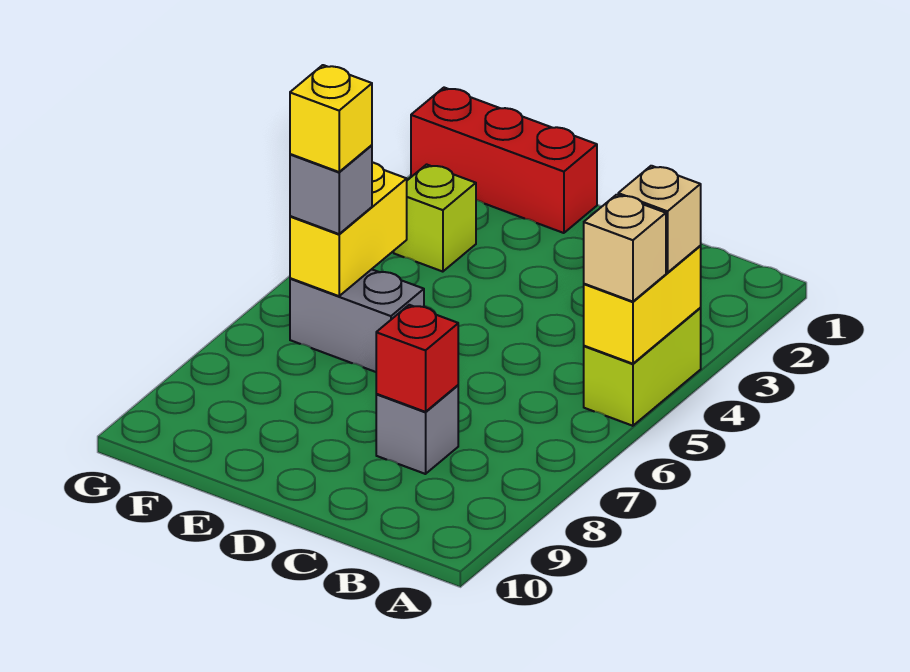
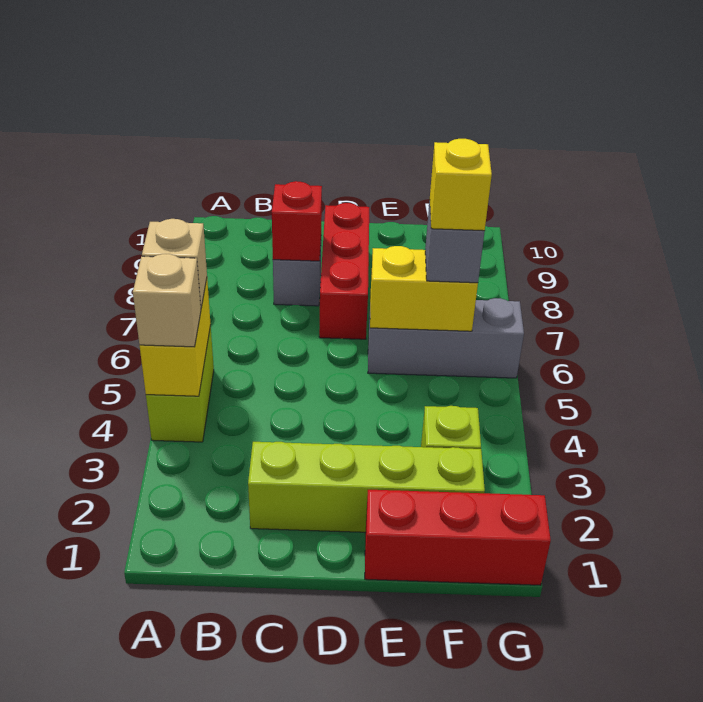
none -> lime 1x4 brick [248,442,485,532]
none -> red 1x3 brick [319,203,369,339]
grey 1x2 brick [290,269,424,372] -> grey 1x3 brick [368,298,524,378]
yellow 1x2 brick [290,162,407,296] -> yellow 1x2 brick turned to [370,246,478,331]

